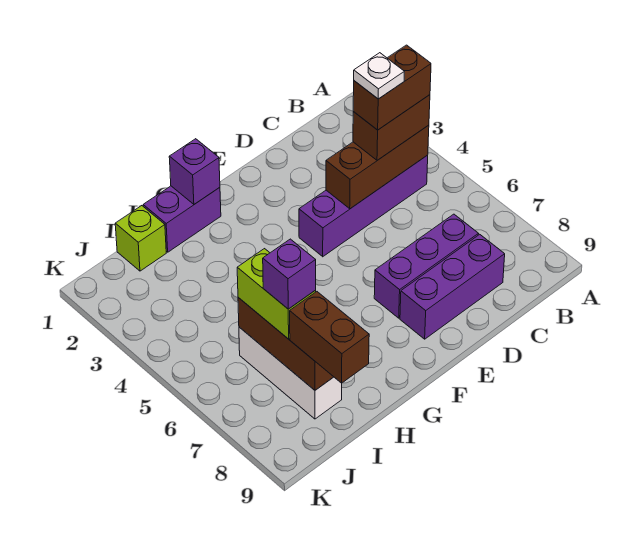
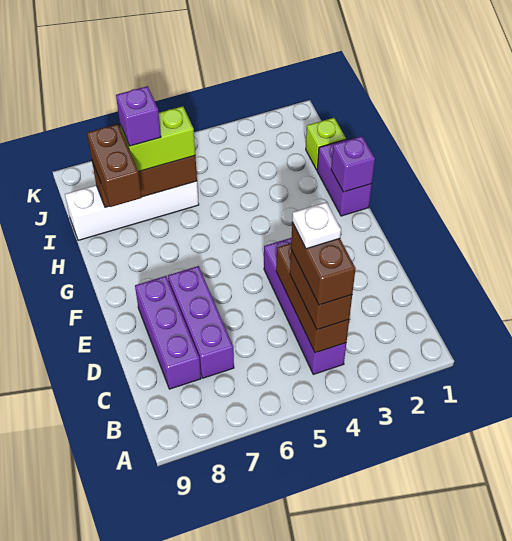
white 1x3 brick [239,327,342,419] -> white 1x4 brick [65,181,199,240]
brown 1x2 brick [290,292,369,383] -> brown 1x2 brick turned to [87,124,142,207]

